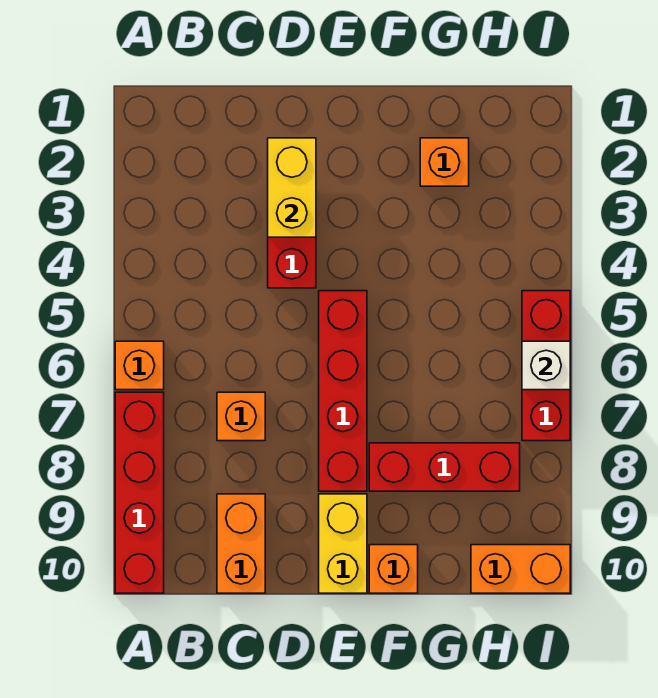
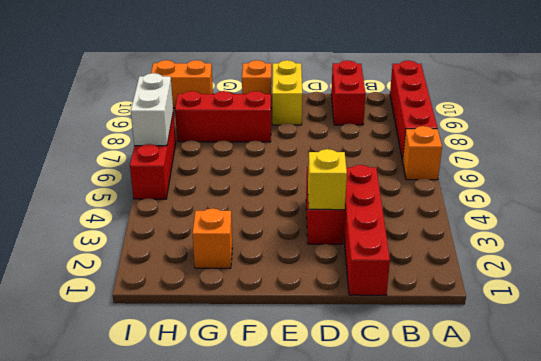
orange 1x1 brick [217,392,265,441] -> none
orange 1x2 brick [217,494,265,593] -> red 1x2 brick [331,60,366,125]
yellow 1x2 brick [268,138,316,237] -> yellow 1x1 brick [308,149,347,210]
red 1x4 brick [319,291,367,491] -> red 1x4 brick moved to [344,165,390,295]
white 1x1 brick [522,341,570,390] -> white 1x2 brick [131,73,173,146]

